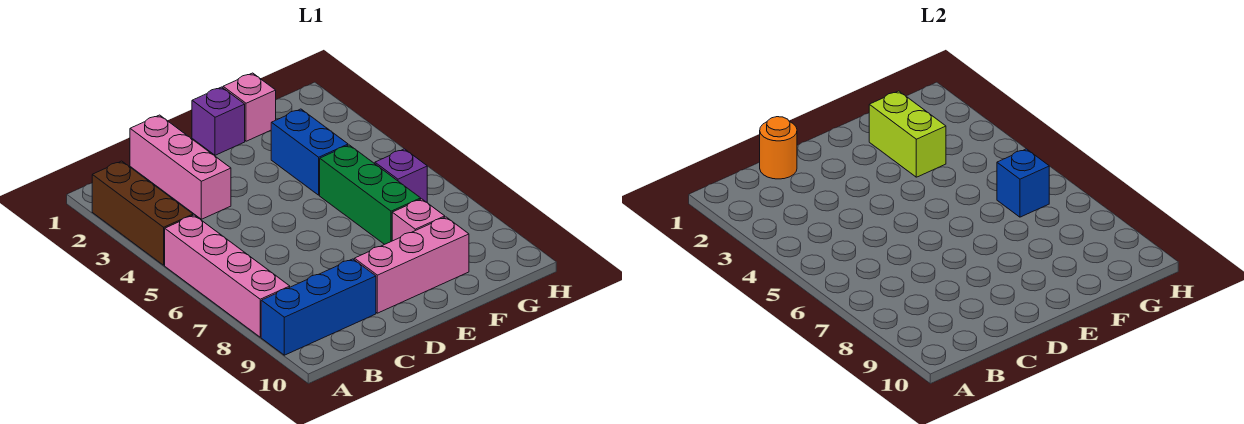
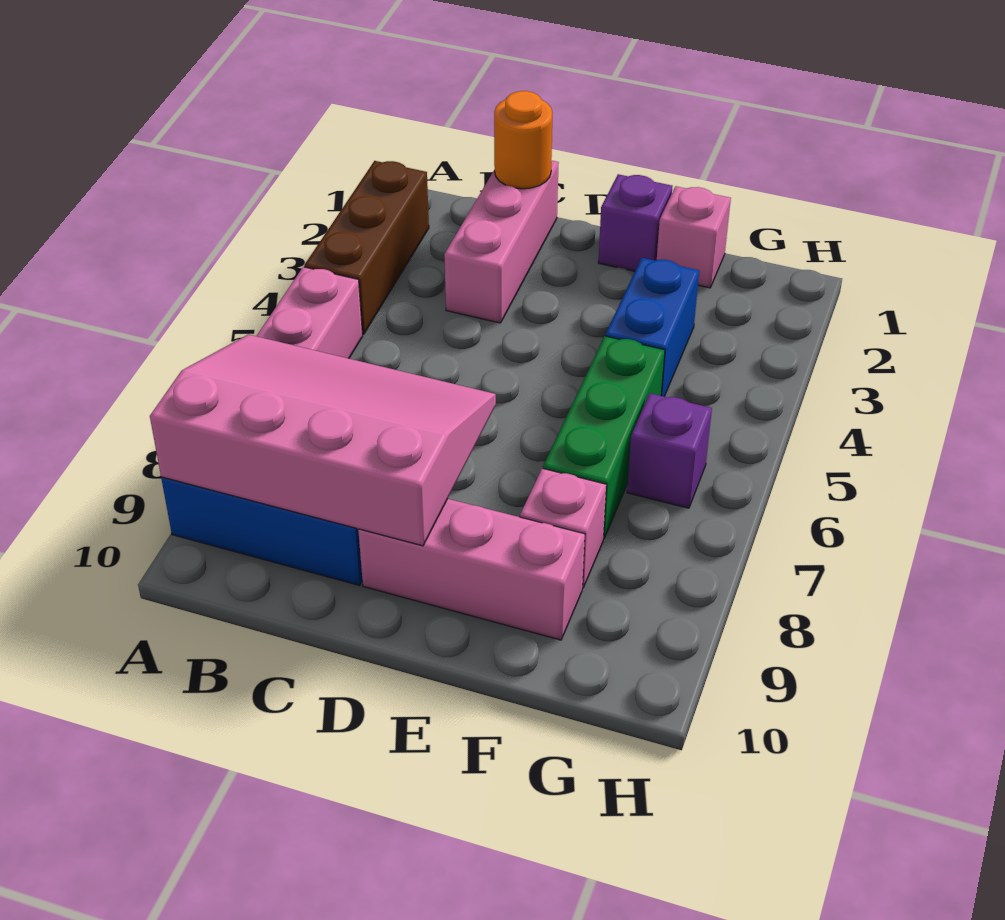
none -> pink 3x4 slope [150,334,496,546]
lime 1x2 brick [869,91,946,177] -> none
blue 1x1 brick [997,149,1049,217] -> none

